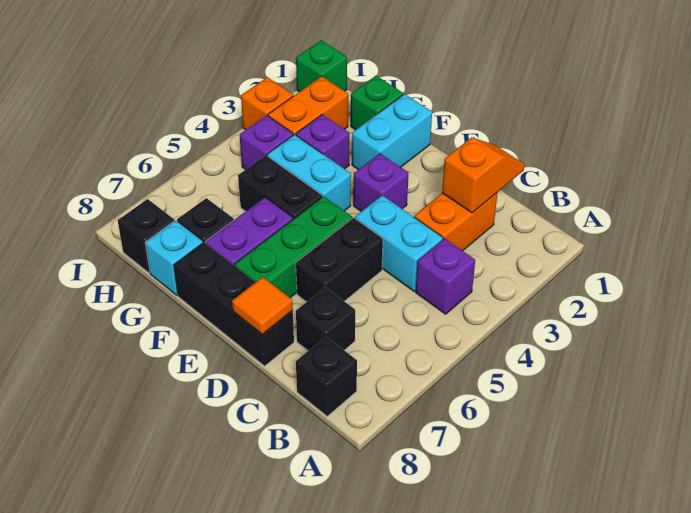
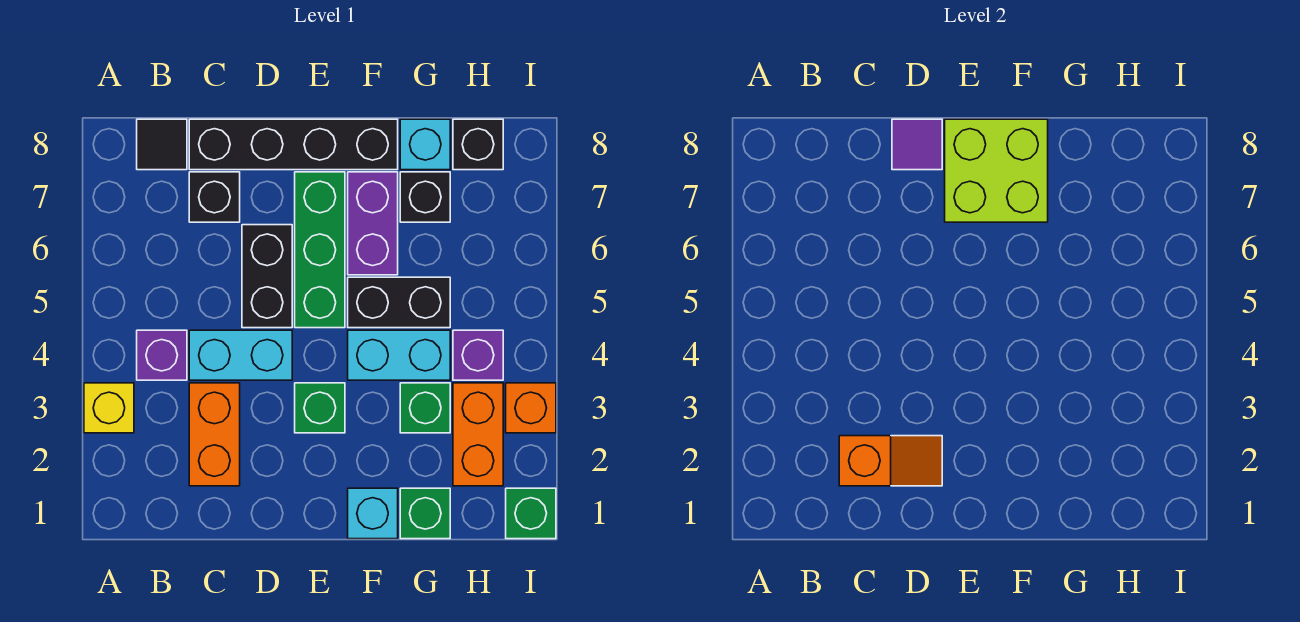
none -> yellow 1x1 brick [84,383,134,433]
black 1x1 brick [296,337,357,416] -> black 1x1 tile [137,119,187,170]
orange 1x2 slope [442,137,525,213] -> orange 1x2 slope turned to [839,436,942,486]
black 1x3 brick [174,243,294,366] -> black 1x4 brick [189,119,398,170]
orange 1x1 tile [232,277,293,335] -> purple 1x1 tile [892,119,942,170]
purple 1x1 brick [353,154,409,211] -> green 1x1 brick [295,383,345,433]
none -> lime 2x2 brick [945,119,1048,222]
cyan 1x2 brick [352,94,432,170] -> cyan 1x1 brick [348,488,398,539]
purple 1x1 brick [296,114,350,169] -> green 1x1 brick [400,383,450,433]

